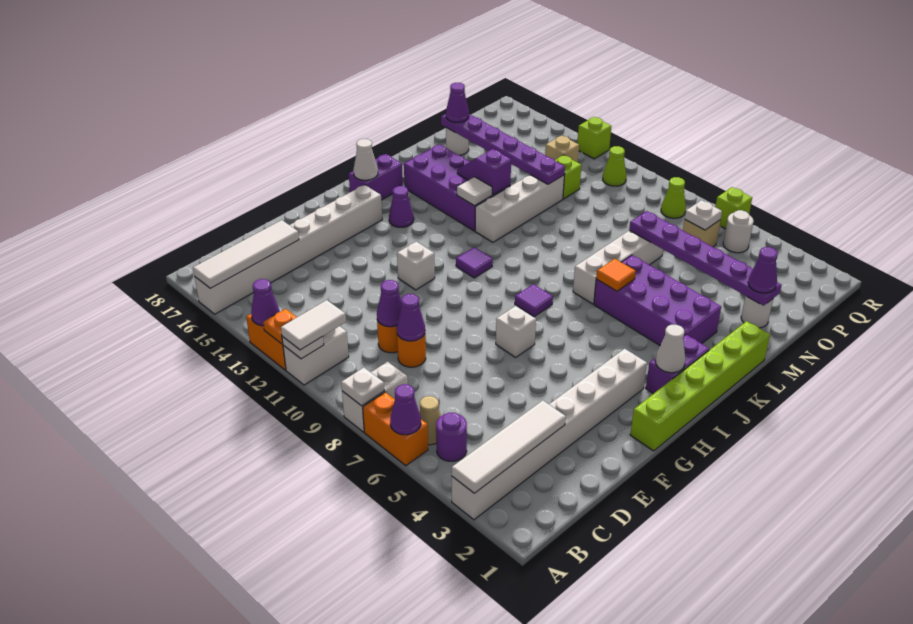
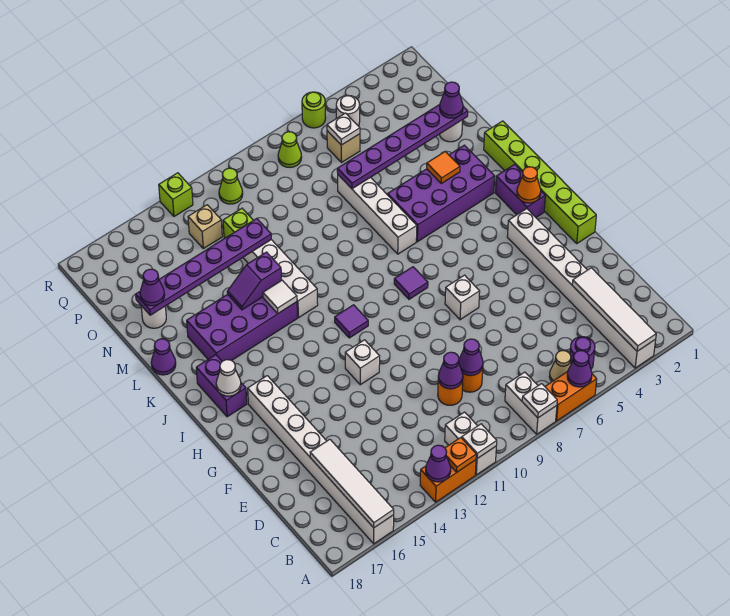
white 1x2 tile [281,300,346,350] -> none
white 1x1 cone [655,325,686,373] -> orange 1x1 cone [517,167,541,203]
purple 1x1 cone [389,186,414,227] -> purple 1x1 cone moved to [151,339,176,375]
orange 1x1 tile [596,259,636,291] -> orange 1x1 tile moved to [427,152,460,183]
lime 1x1 brick [715,187,752,229] -> lime 1x1 round brick [302,92,326,128]

